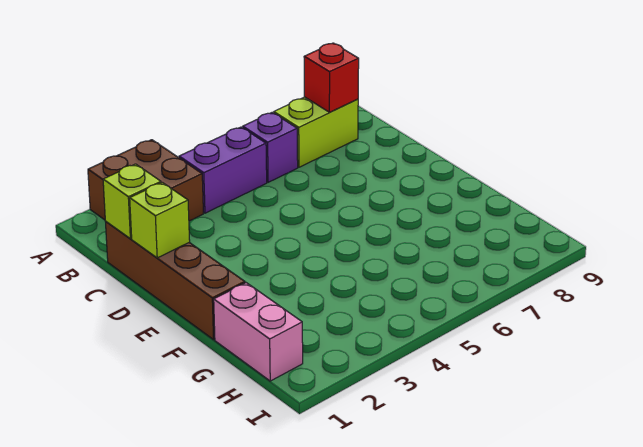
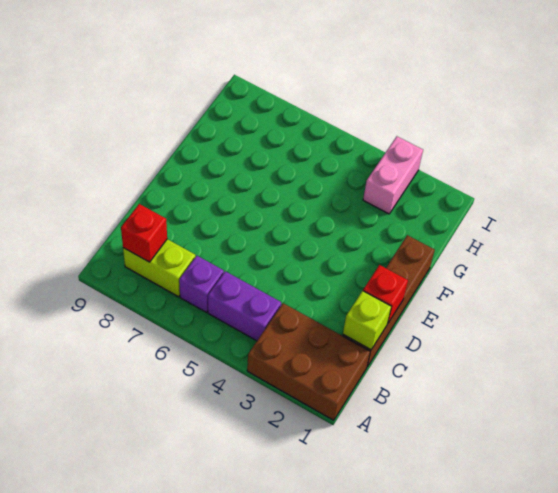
brown 2x2 brick [88,140,203,221] -> brown 2x3 brick [247,303,370,420]
lime 1x1 brick [130,182,190,258] -> red 1x1 brick [363,265,408,323]
pink 1x2 brick [214,283,303,381] -> pink 1x2 brick moved to [363,136,423,214]

